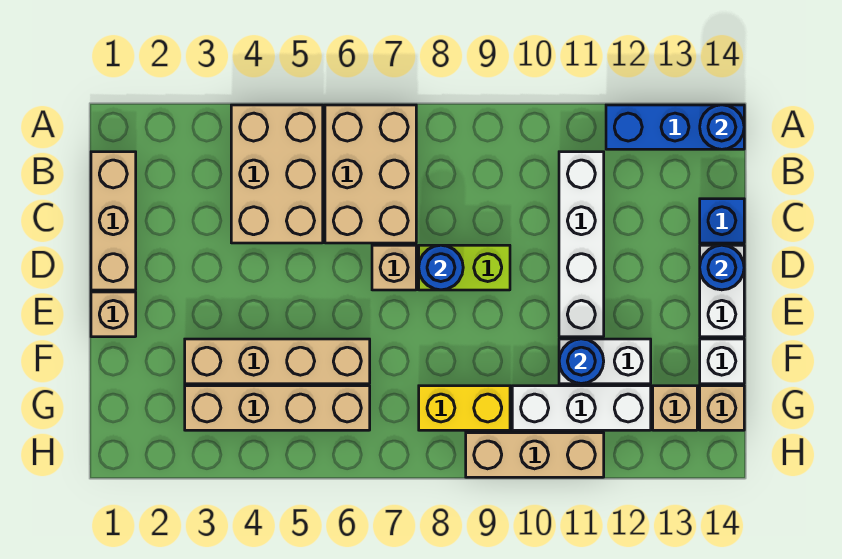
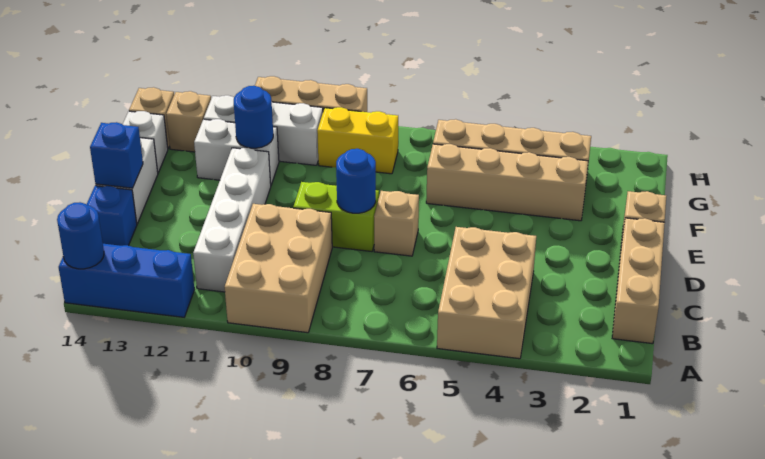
tan 2x3 brick [325,105,416,243] -> tan 2x3 brick moved to [225,204,332,333]
blue 1x1 round brick [700,245,744,290] -> blue 1x1 brick [90,122,143,188]

